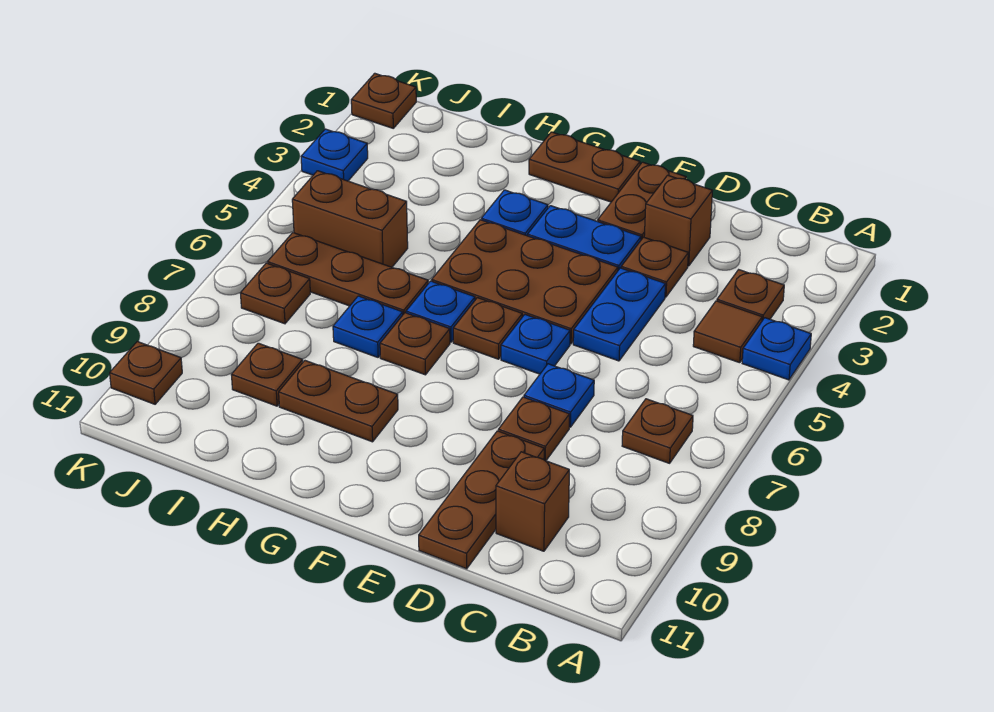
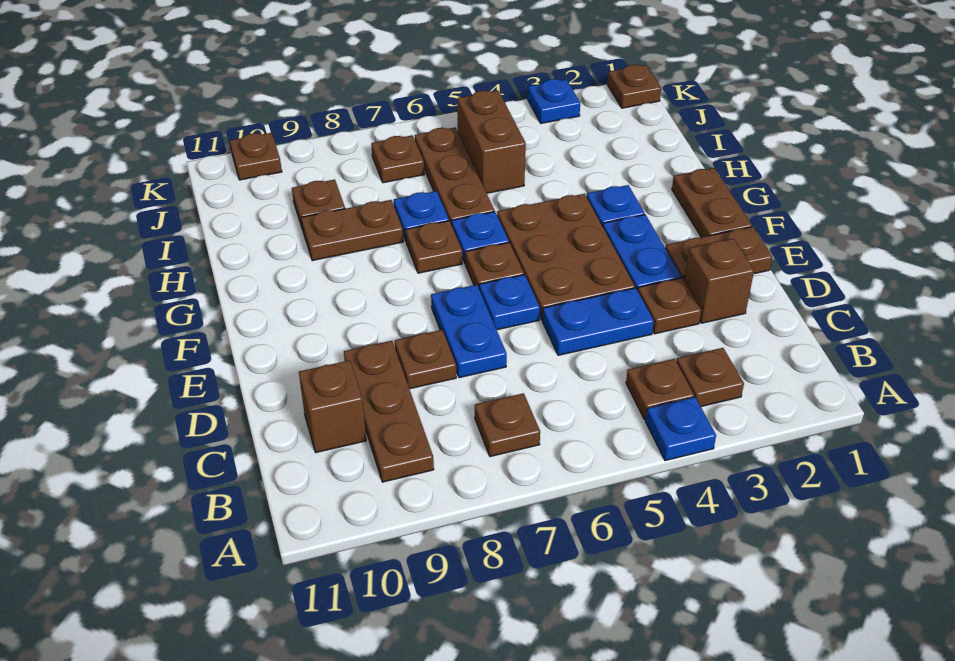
brown 1x1 tile [693,301,762,363] -> brown 1x1 plate [626,359,694,420]
blue 1x1 plate [524,364,594,427] -> blue 1x2 plate [431,285,507,378]
brown 1x3 plate [419,431,544,569] -> brown 1x3 plate turned to [344,341,434,482]
brown 1x2 plate [279,361,398,442] -> brown 1x2 plate turned to [301,200,403,261]

